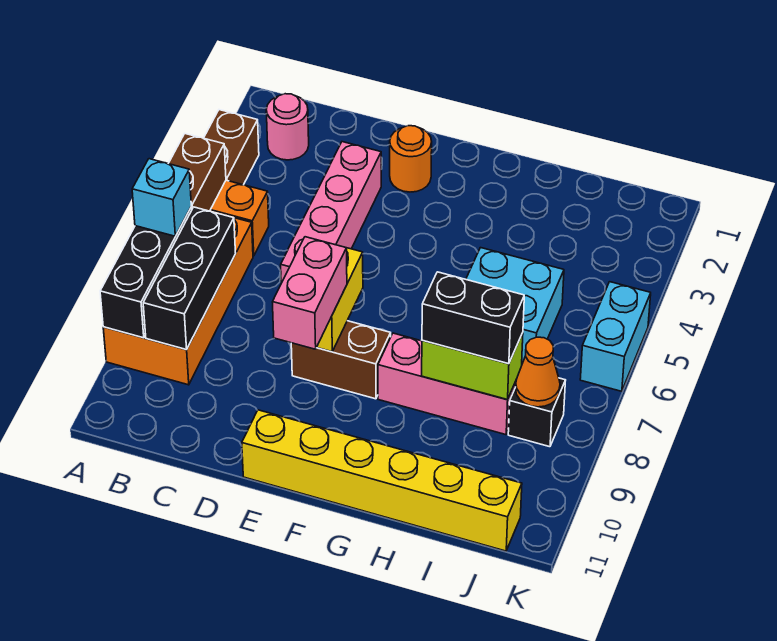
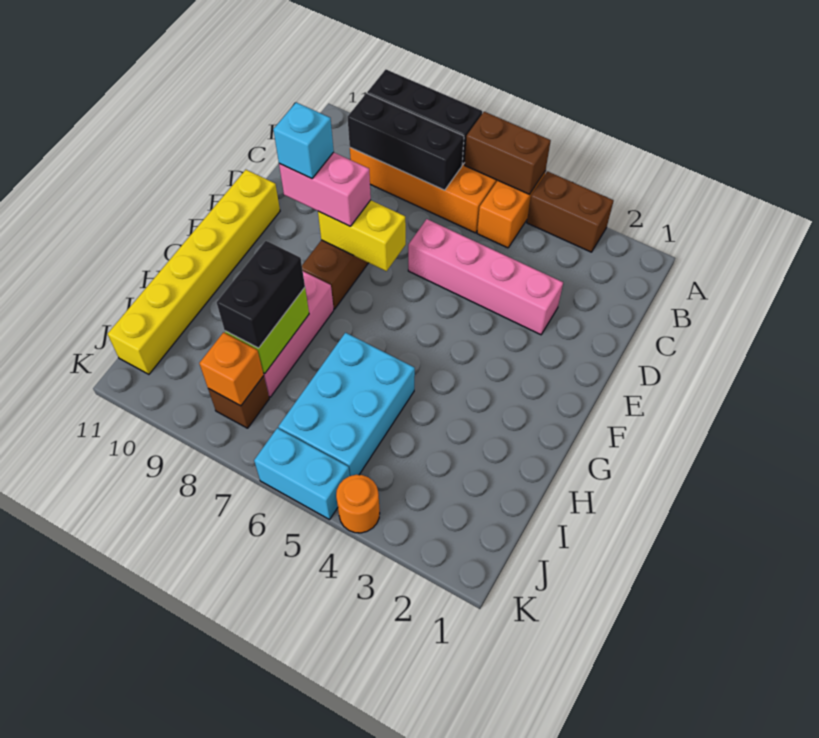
cyan 1x1 brick [132,159,191,236] -> cyan 1x1 brick moved to [273,102,334,179]
pink 1x1 round brick [266,94,309,160] -> none
orange 1x1 round brick [390,126,432,192] -> orange 1x1 round brick moved to [336,475,380,533]
cyan 2x2 brick [466,248,564,364] -> cyan 2x3 brick [278,333,415,476]
black 1x1 brick [508,378,566,447] -> brown 1x1 brick [208,376,269,428]
orange 1x1 cone [516,337,560,407] -> orange 1x1 brick [199,332,264,406]

